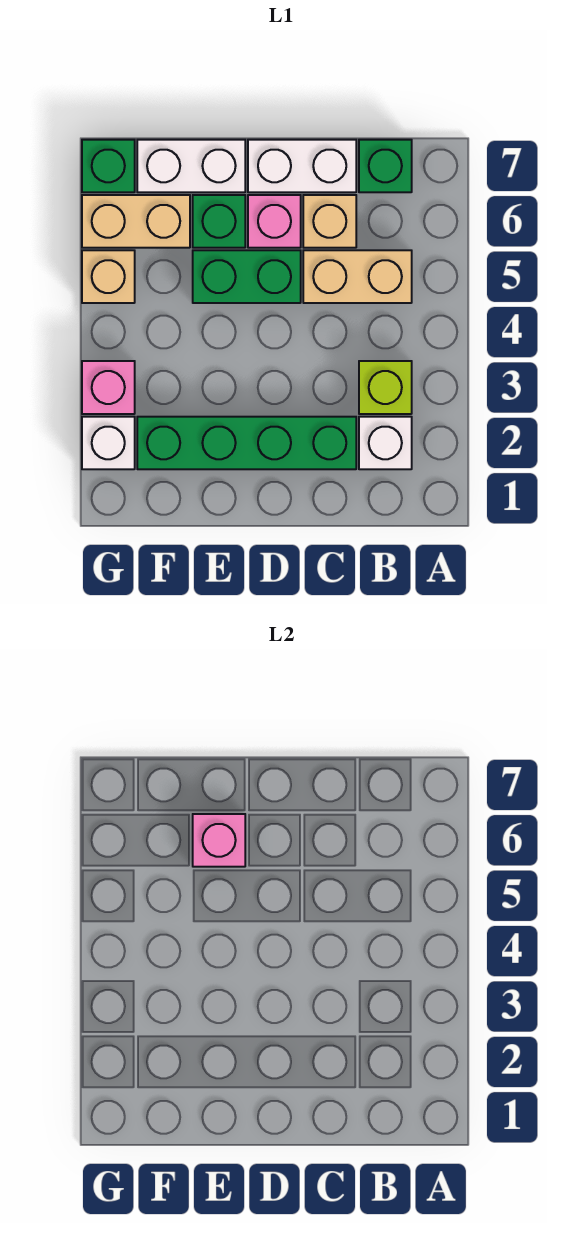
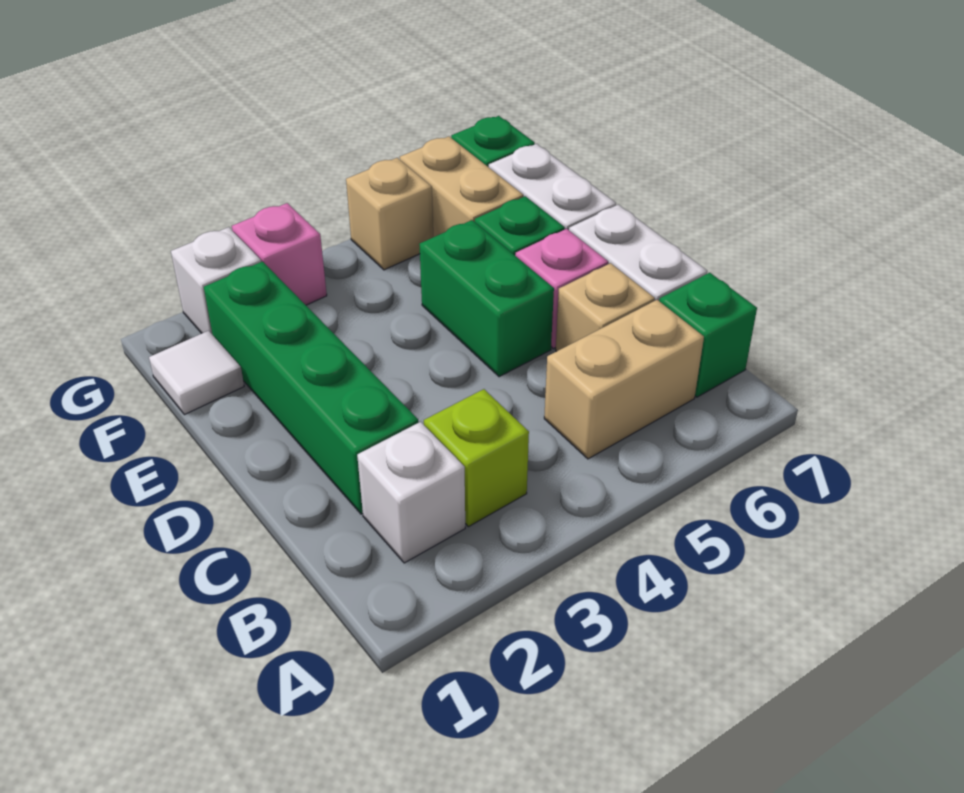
tan 1x2 brick [303,250,412,303] -> tan 1x2 brick turned to [544,300,704,459]
pink 1x1 brick [193,814,245,867] -> none
none -> white 1x1 tile [149,331,244,415]

